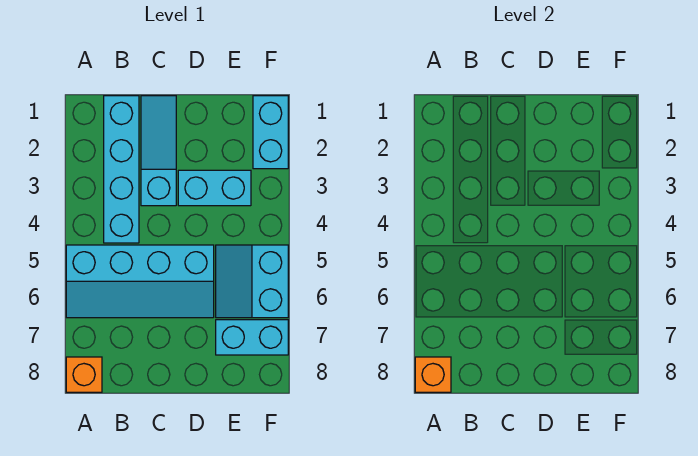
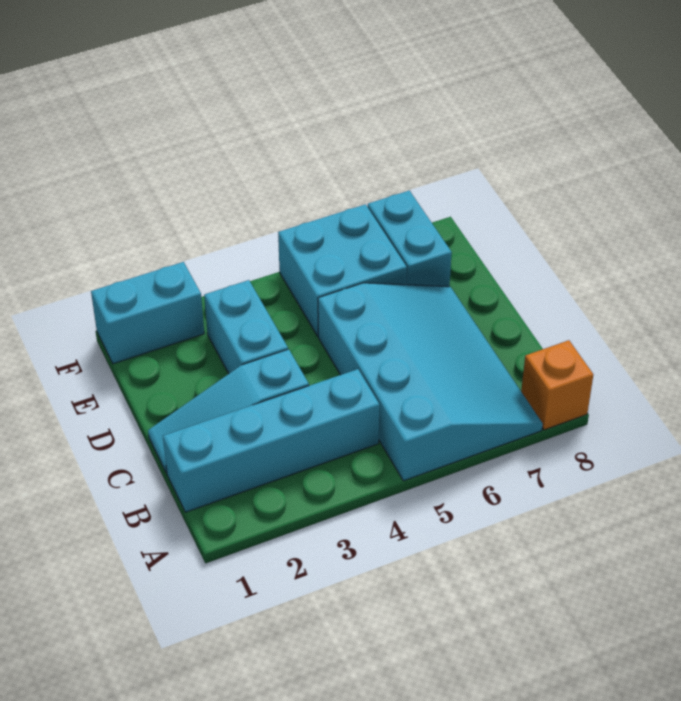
cyan 2x4 slope [66,245,214,318] -> cyan 3x4 slope [318,283,543,481]
orange 1x1 brick [415,357,451,392] -> none
cyan 2x2 slope [216,245,288,318] -> cyan 2x2 brick [278,204,407,336]

